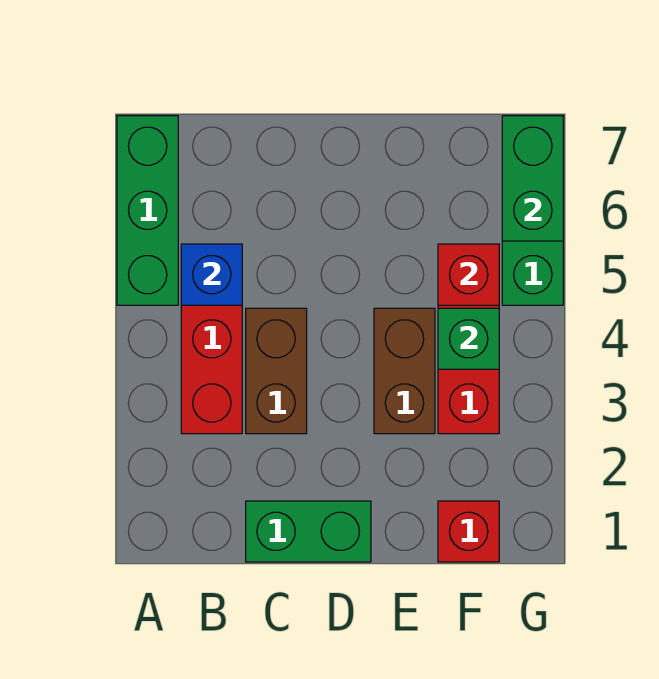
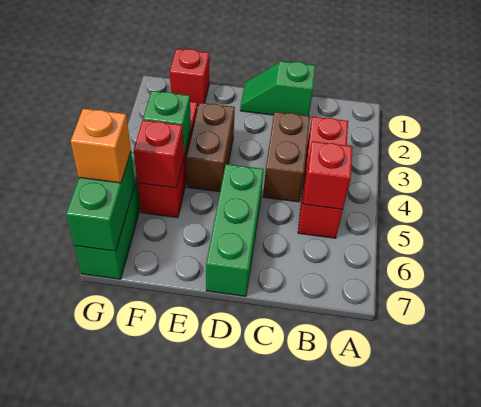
green 1x3 brick [117,116,178,305] -> green 1x3 brick moved to [206,164,264,296]
blue 1x1 brick [181,244,242,305] -> red 1x1 brick [303,141,353,209]
green 1x2 brick [246,501,371,562] -> green 1x2 slope [240,61,315,116]
none -> orange 1x1 brick [71,109,131,183]

